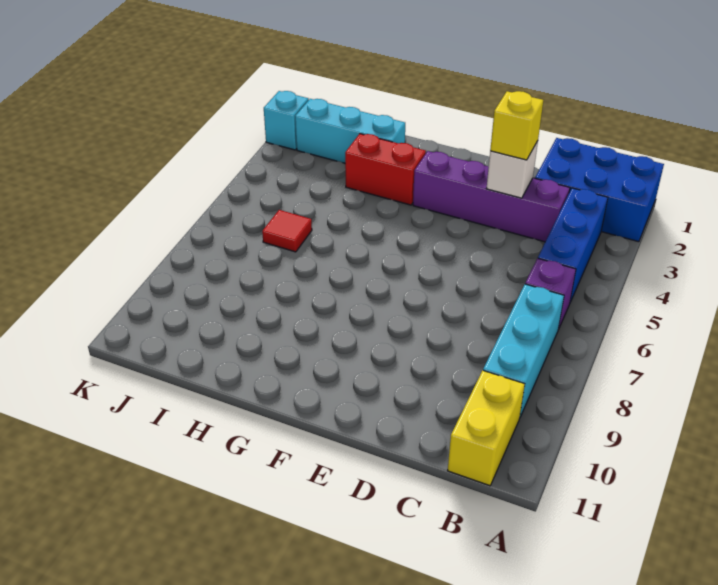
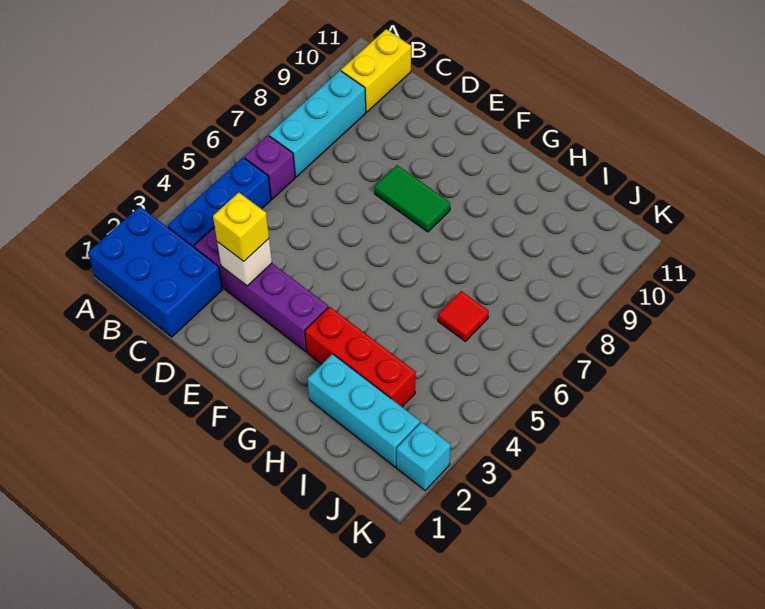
none -> green 1x2 tile [375,165,450,232]
red 1x2 brick [345,134,426,205] -> red 1x3 brick [305,307,416,407]

